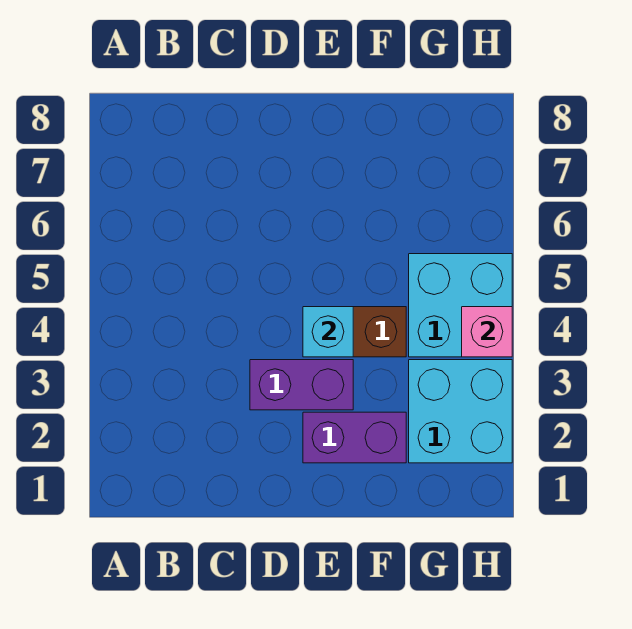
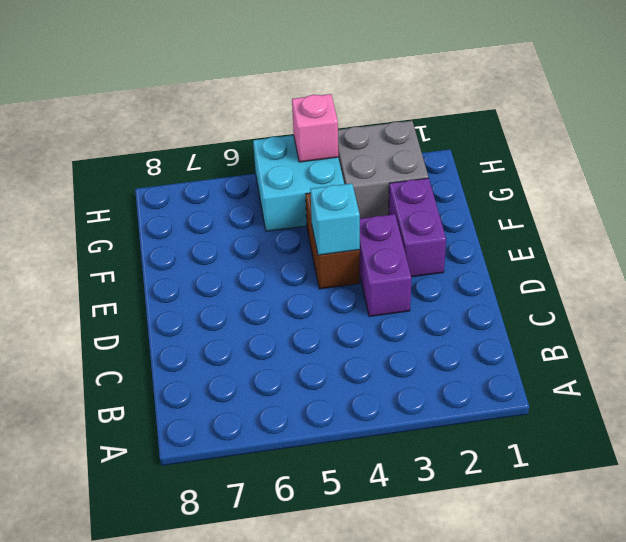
cyan 2x2 brick [409,360,512,463] -> grey 2x2 brick [338,121,428,218]

